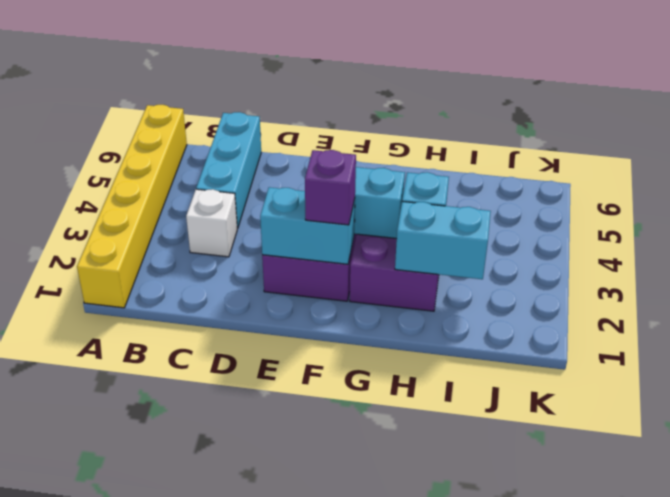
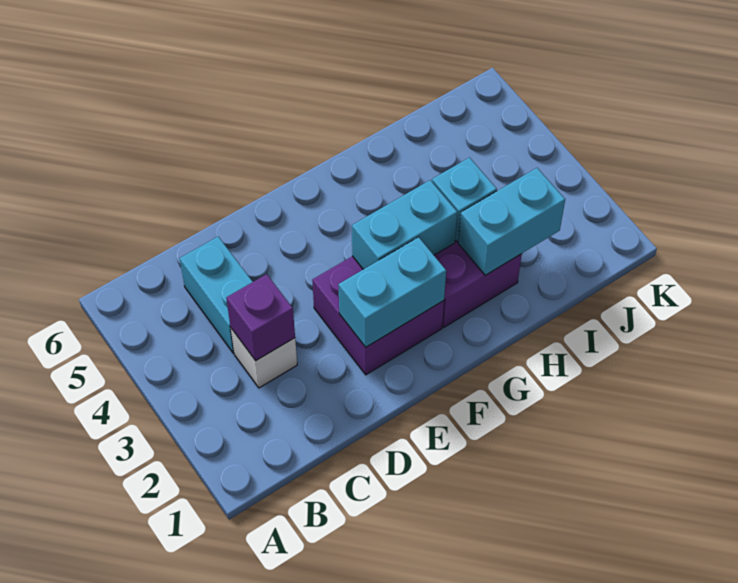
yellow 1x6 brick [77,105,187,308] -> none
cyan 1x3 brick [196,112,261,228] -> cyan 1x2 brick [180,237,253,353]
purple 1x1 brick [305,150,356,225] -> purple 1x1 brick moved to [226,274,295,361]

